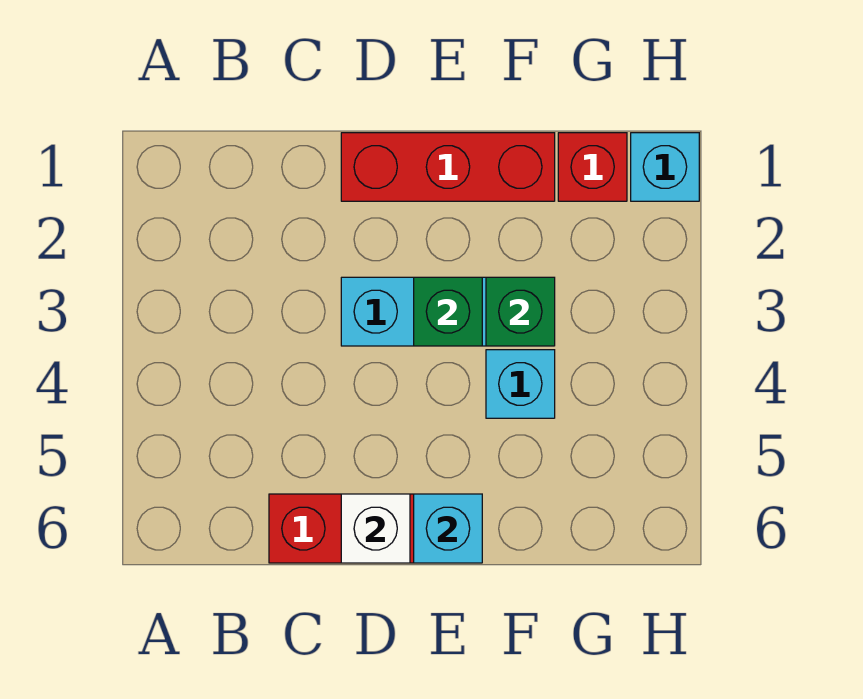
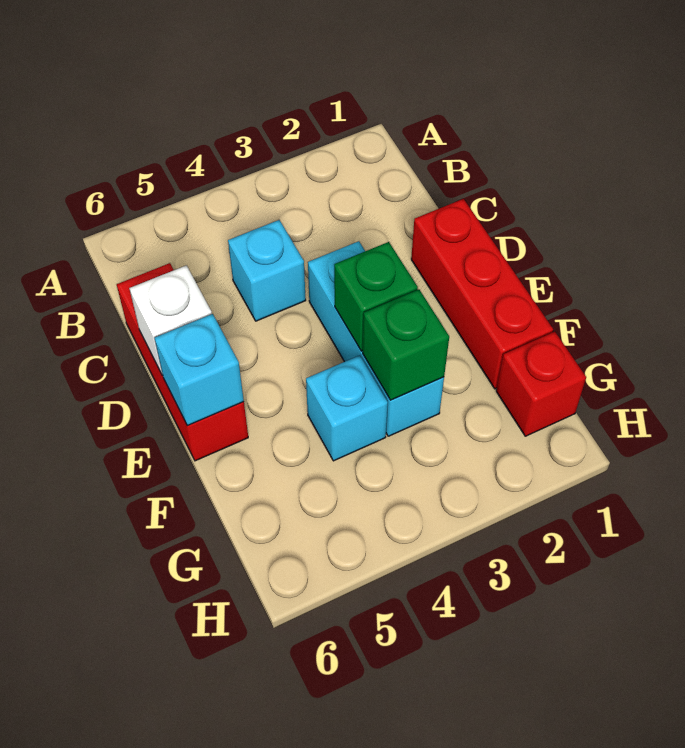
cyan 1x1 brick [631,133,699,201] -> cyan 1x1 brick moved to [228,220,306,321]

